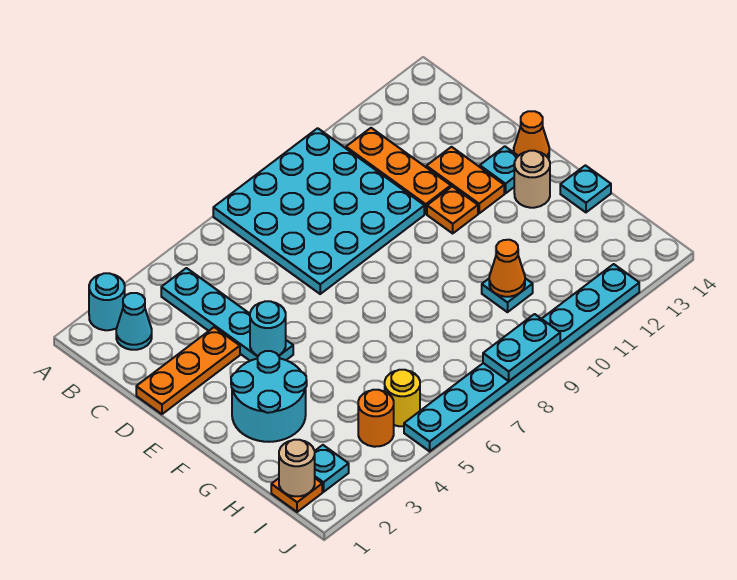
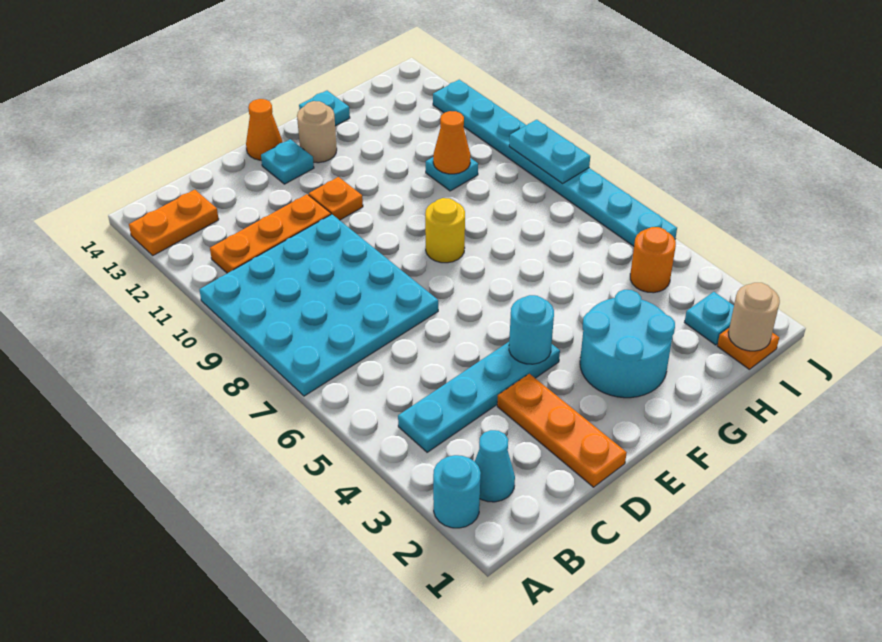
orange 1x2 plate [426,147,504,213] -> orange 1x2 plate moved to [129,190,219,255]
yellow 1x1 round brick [385,370,420,426] -> yellow 1x1 round brick moved to [425,198,465,263]

